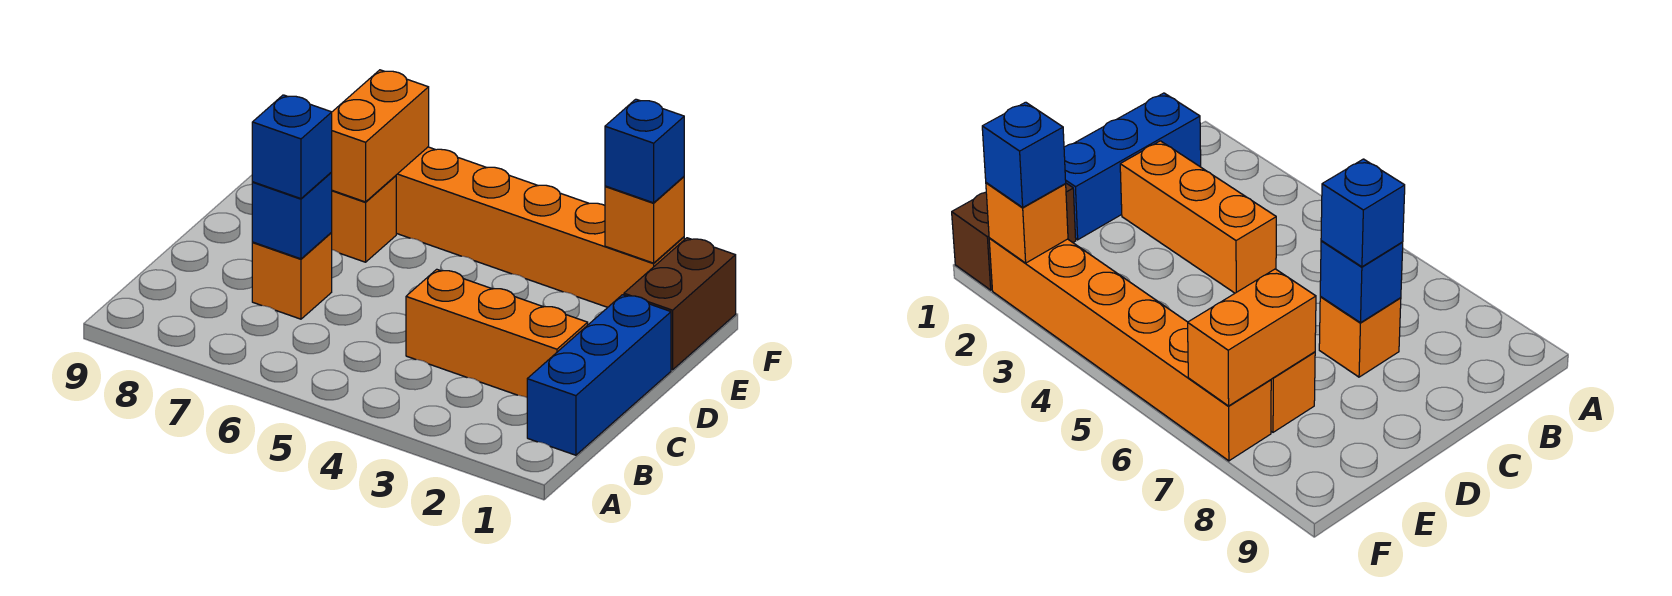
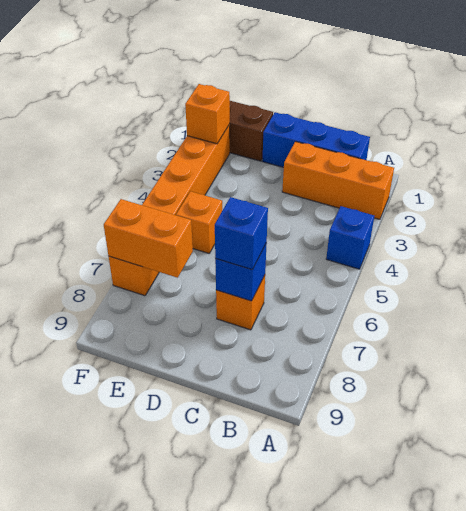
orange 1x3 brick [406,269,588,397] -> orange 1x3 brick turned to [282,142,394,219]
orange 1x1 brick [331,176,396,262] -> orange 1x1 brick moved to [176,191,222,253]
blue 1x1 brick [605,99,684,203] -> blue 1x1 brick moved to [326,206,374,269]

